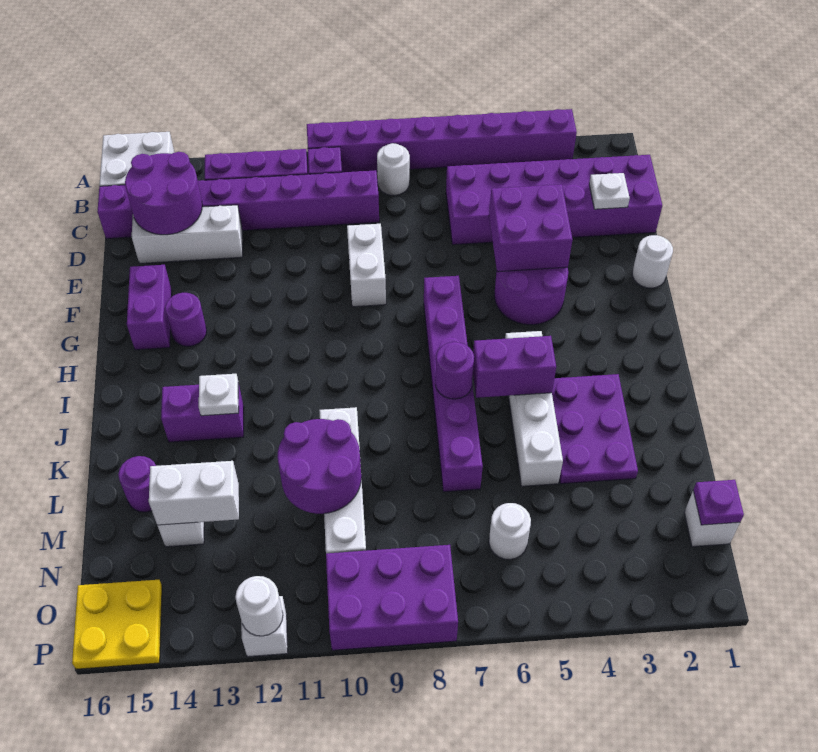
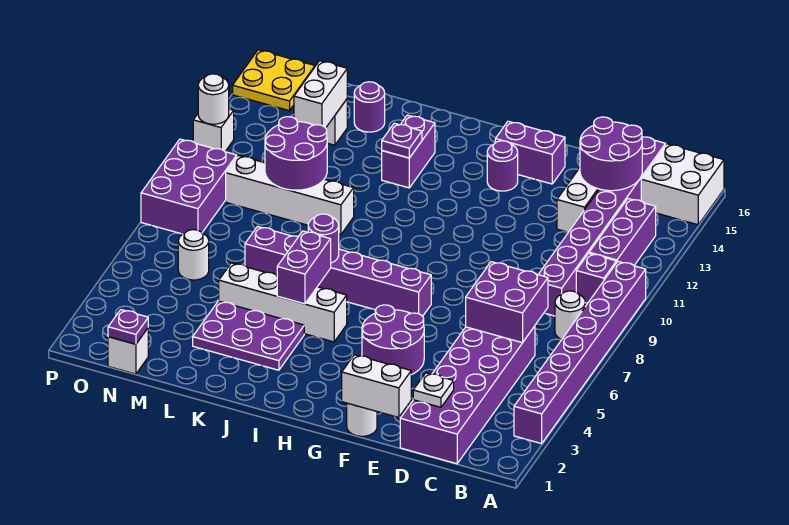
purple 2x2 brick [489,184,573,272] -> purple 2x2 brick moved to [466,262,548,343]
white 1x2 brick [347,224,386,307] -> white 1x2 brick moved to [342,355,411,418]
white 1x1 plate [199,374,239,416] -> purple 1x1 plate [382,123,422,158]

